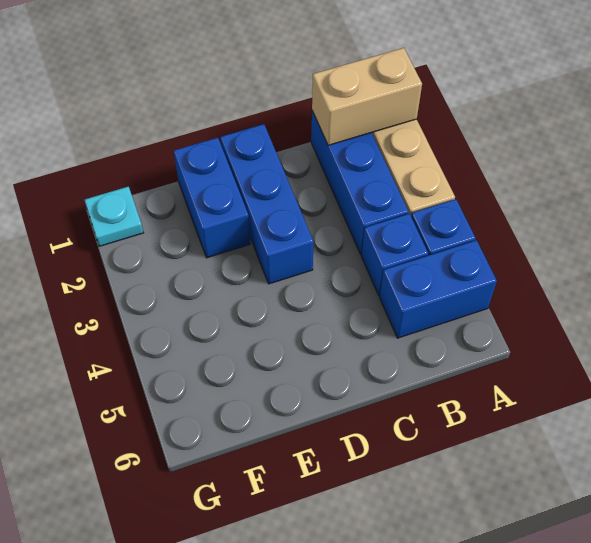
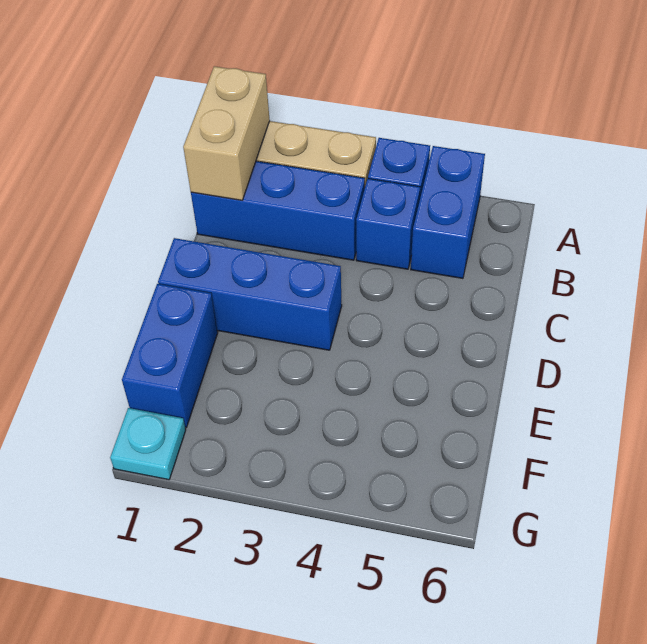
blue 1x2 brick [174,138,250,258] -> blue 1x2 brick turned to [122,284,218,427]

